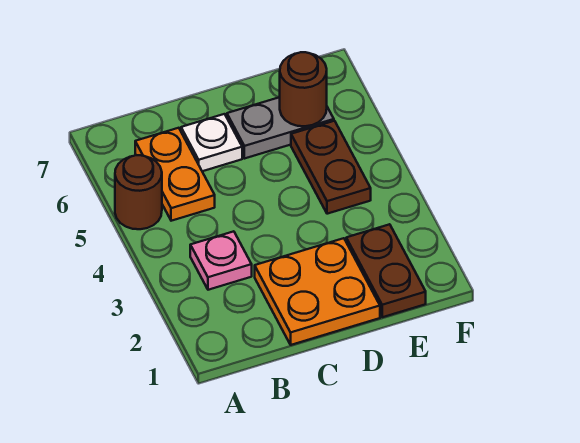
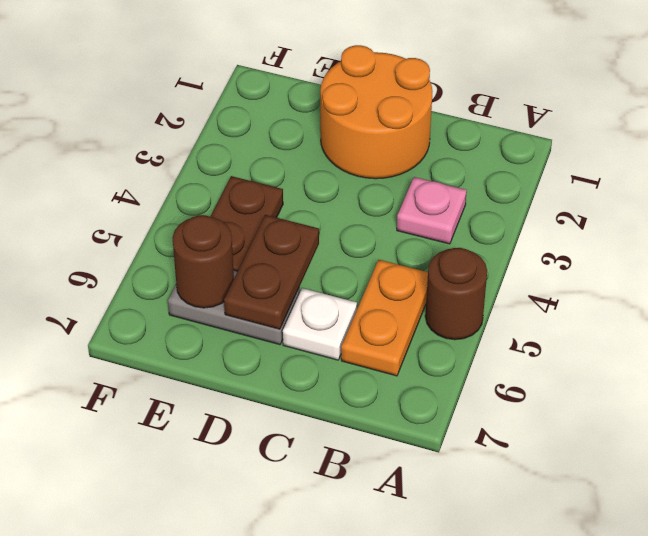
orange 2x2 plate [255,238,380,345] -> orange 2x2 round brick [320,45,433,179]
brown 1x2 plate [346,224,426,317] -> brown 1x2 plate moved to [224,215,319,329]

